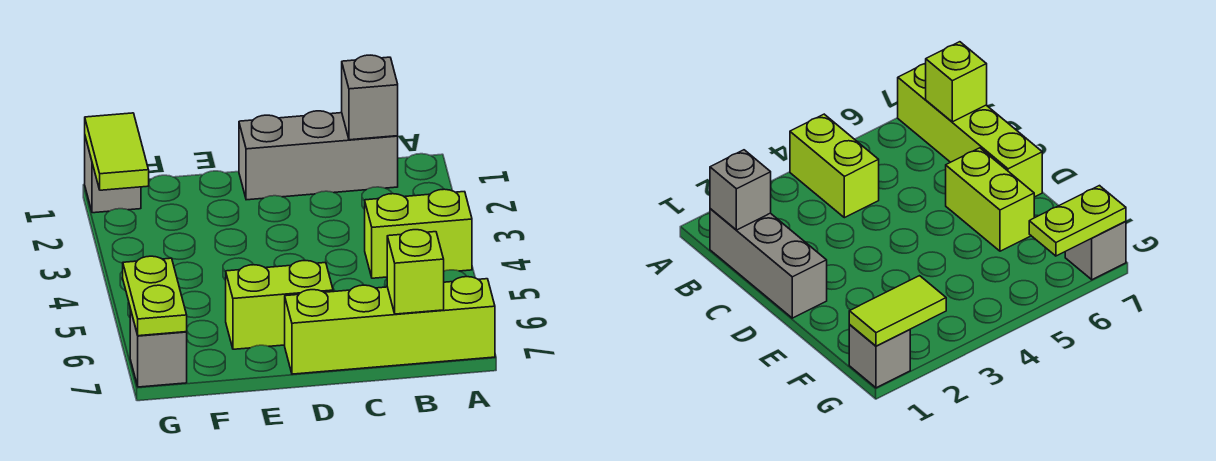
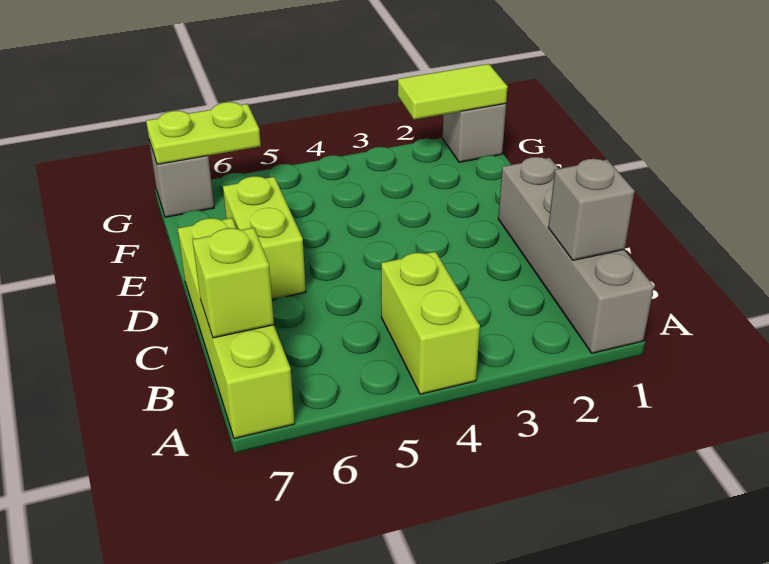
grey 1x3 brick [239,111,398,200] -> grey 1x4 brick [498,157,654,353]

